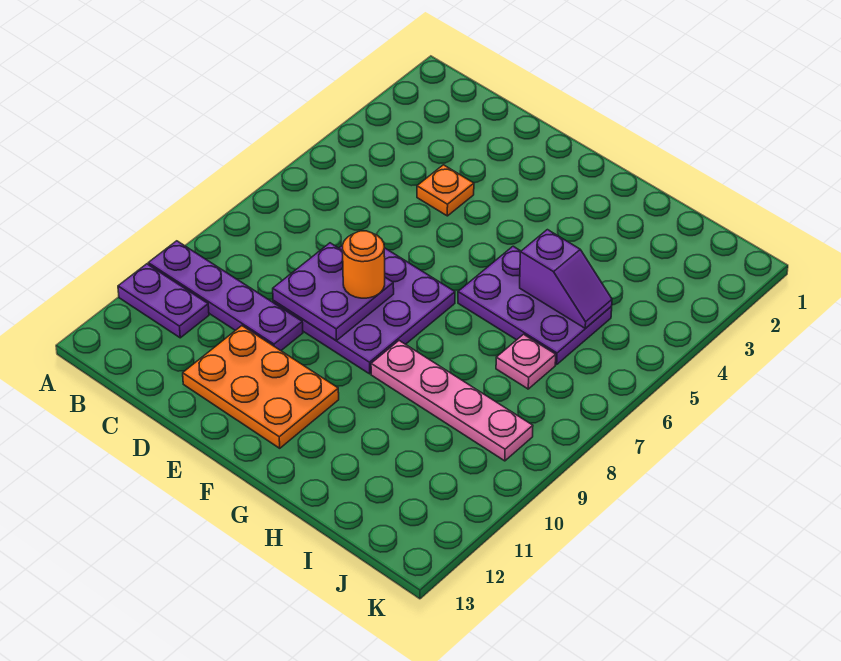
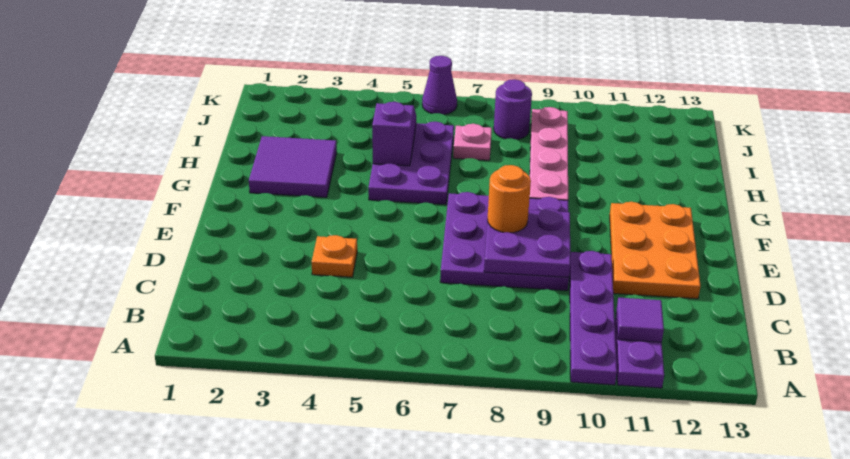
none -> purple 1x1 tile [616,298,664,342]
none -> purple 2x2 tile [249,136,337,197]
none -> purple 1x1 round brick [494,79,532,140]
none -> purple 1x1 cone [422,56,457,114]

